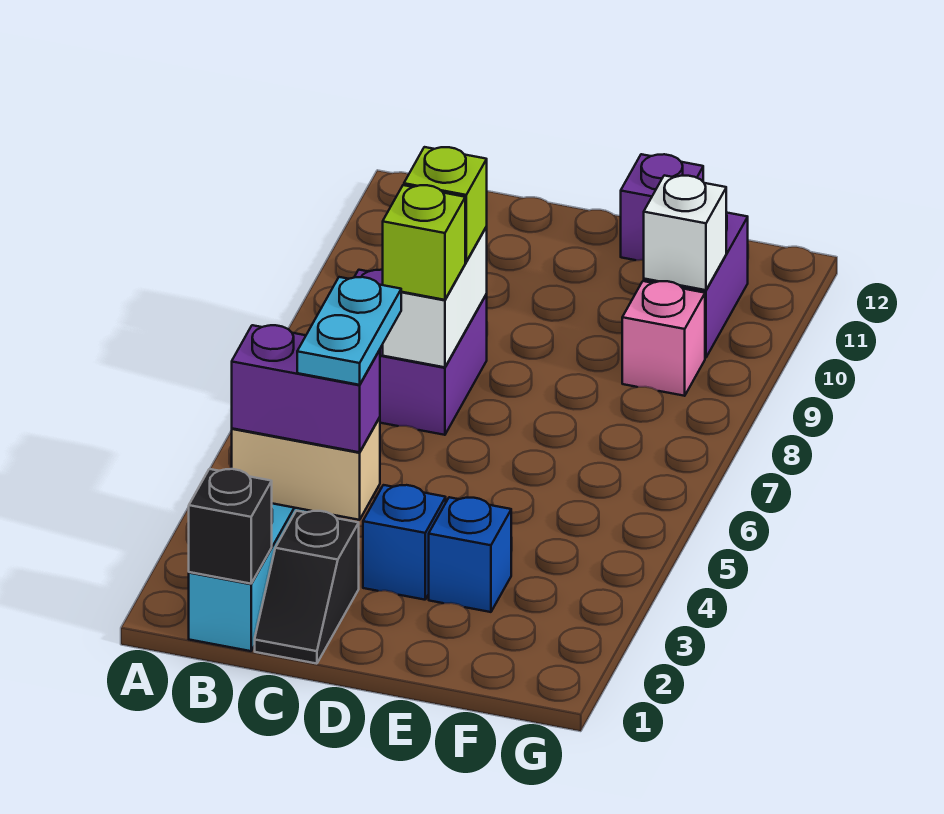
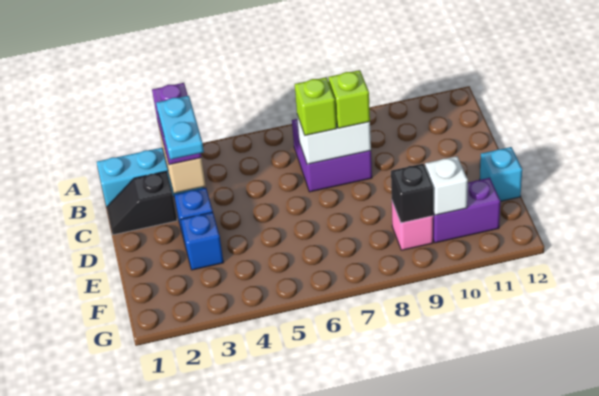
black 1x1 brick [189,469,272,584] -> black 1x1 brick moved to [391,164,433,223]
cyan 1x2 plate [297,277,401,385] -> cyan 1x2 plate turned to [156,96,204,160]
purple 1x1 brick [621,154,703,260] -> cyan 1x1 brick [480,147,522,201]

